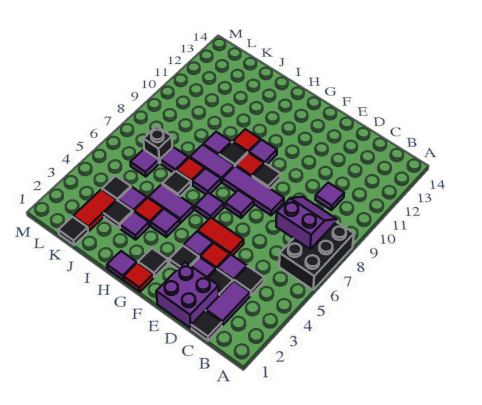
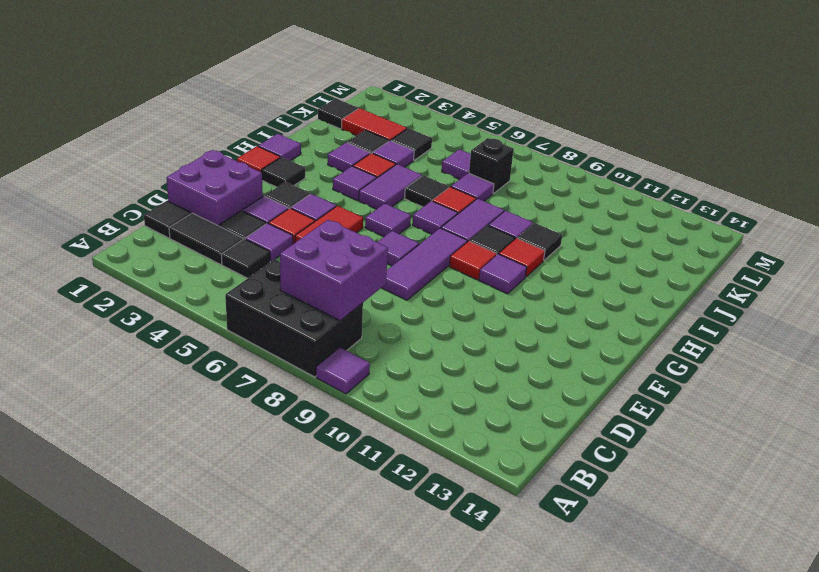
purple 2x2 slope [276,197,337,249] -> purple 2x2 brick [280,220,388,321]
purple 1x2 tile [206,281,250,325] -> black 1x2 tile [169,213,243,264]
purple 1x1 tile [315,183,344,210] -> purple 1x1 tile moved to [316,347,370,394]
black 1x1 tile [252,163,281,188] -> black 1x1 tile moved to [518,223,562,260]

